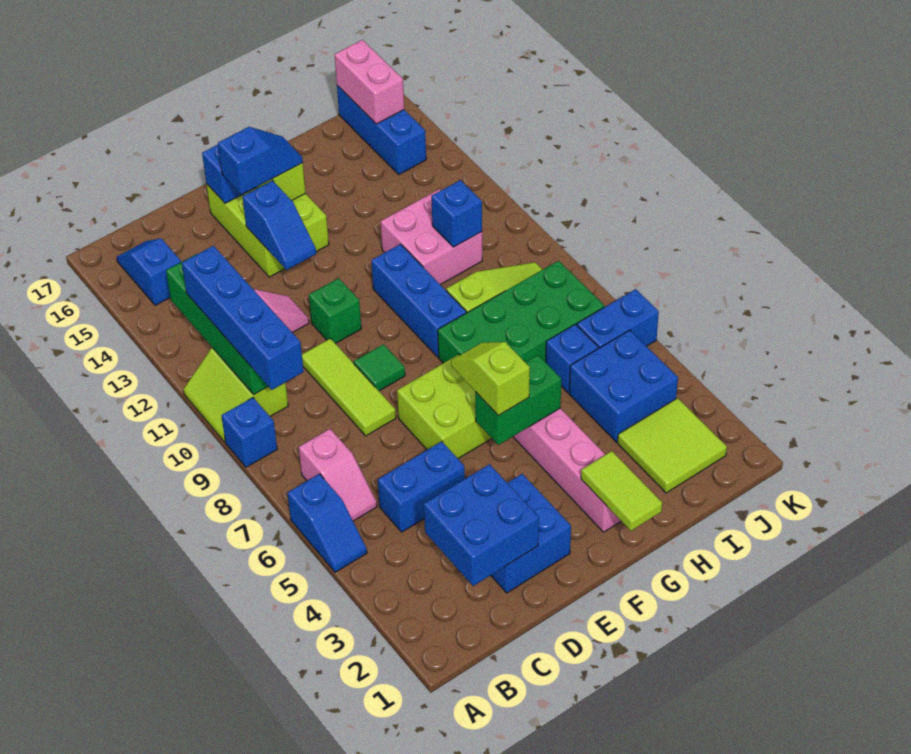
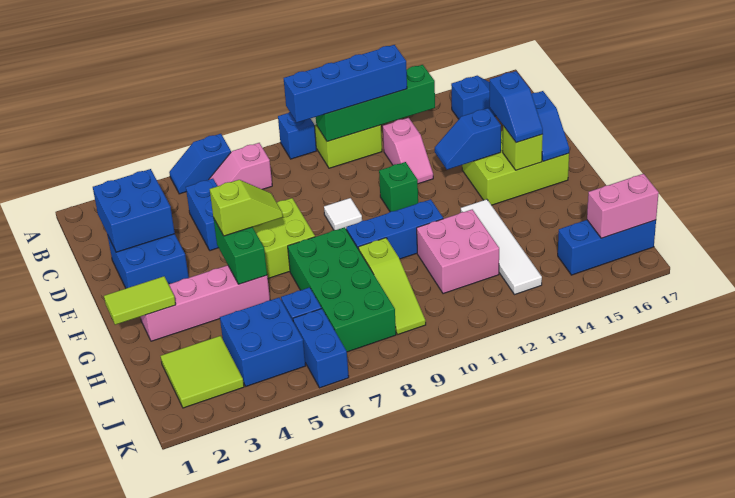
lime 1x3 tile [302,338,396,436] -> none
green 1x1 tile [354,344,405,391] -> white 1x1 tile [324,198,362,230]
none -> white 1x4 tile [461,199,542,295]
blue 1x1 brick [431,180,482,247] -> none

